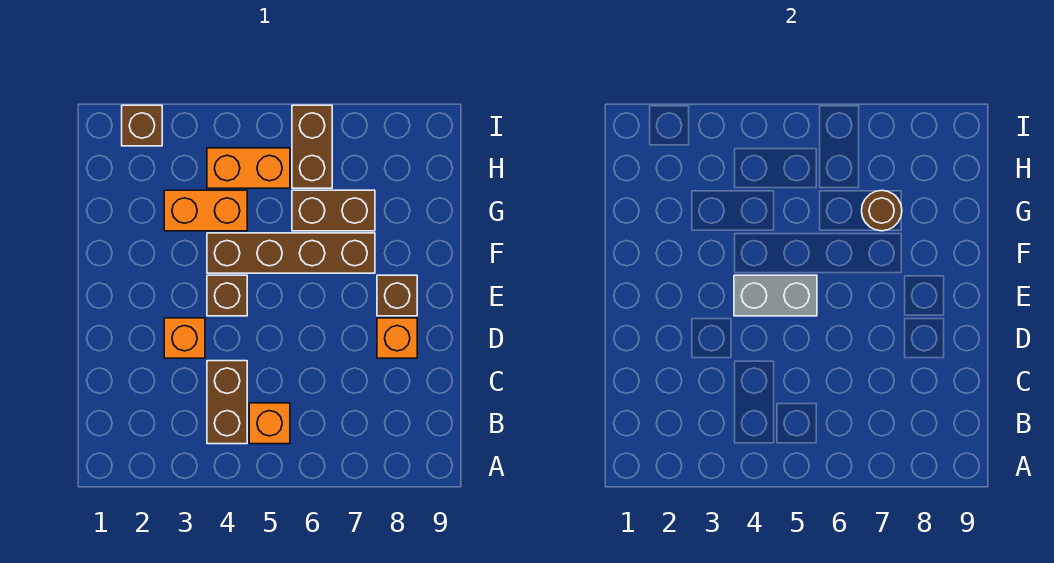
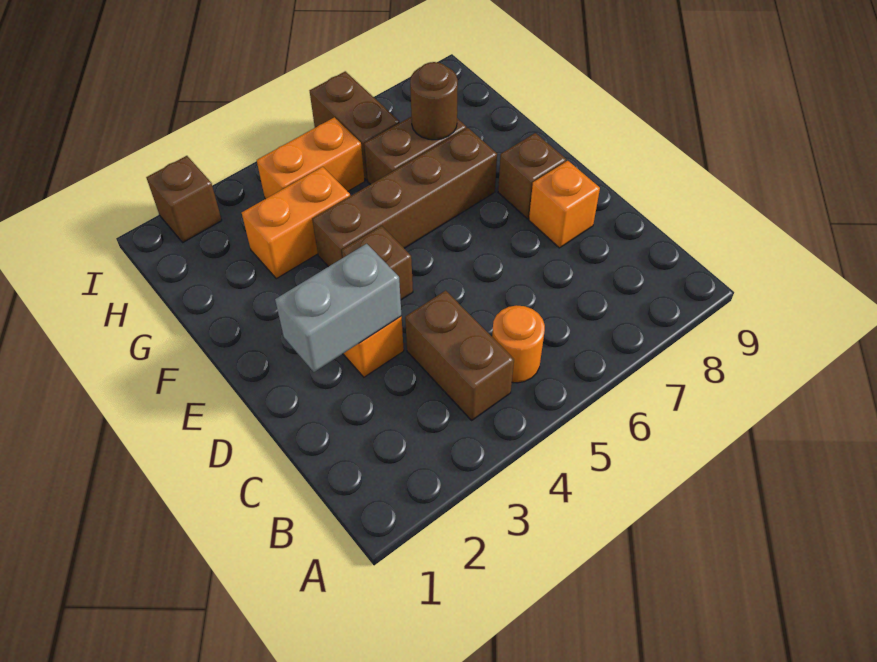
orange 1x1 brick [249,403,290,444] -> orange 1x1 round brick [492,305,545,383]
grey 1x2 brick [734,275,817,316] -> grey 1x2 brick moved to [275,244,401,372]

